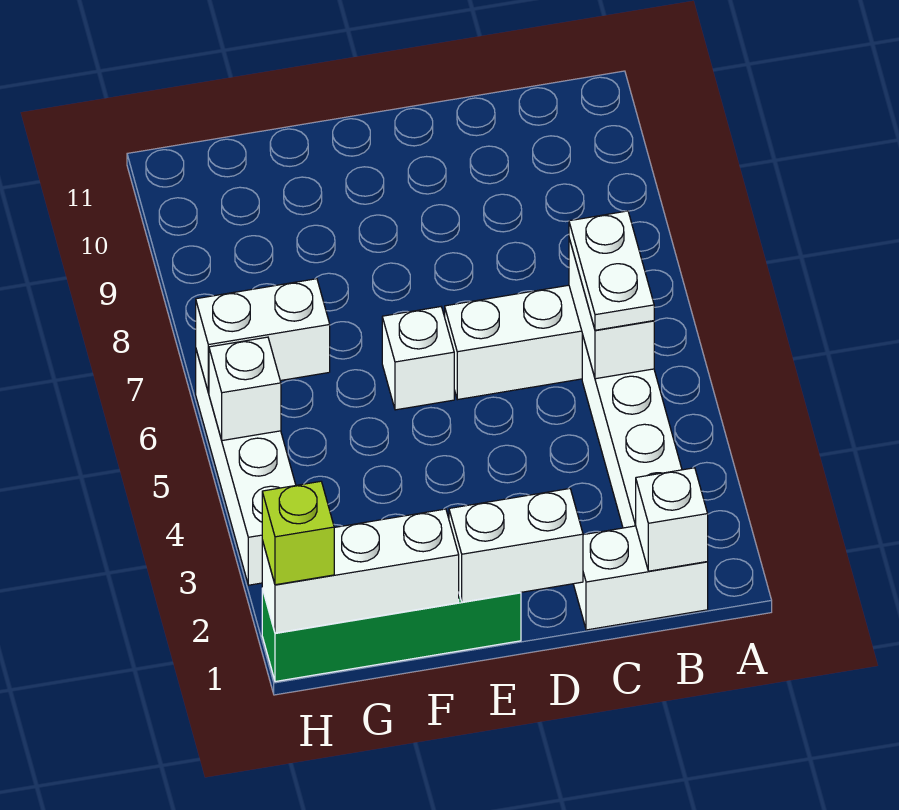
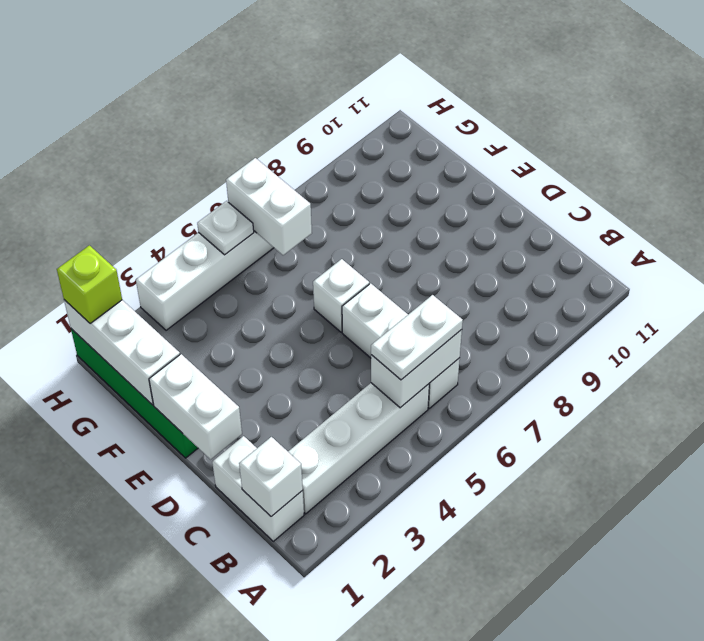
white 1x1 brick [209,337,281,441] -> white 1x1 plate [197,201,254,255]

